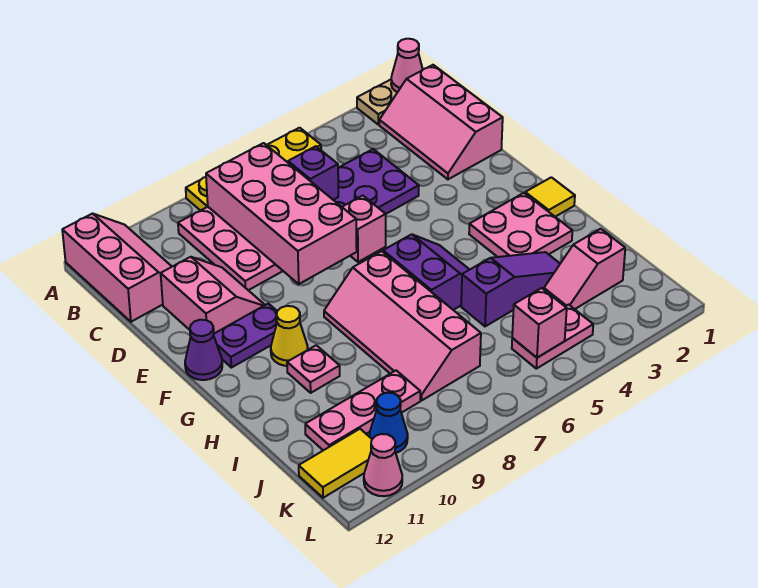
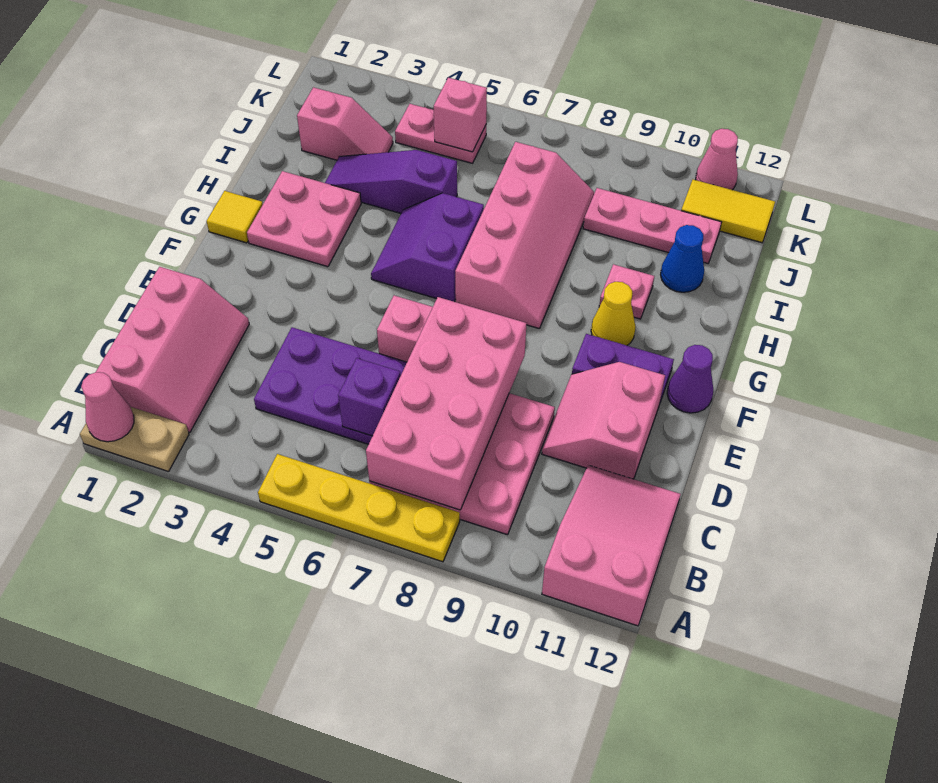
pink 2x3 slope [62,214,172,322] -> pink 2x3 slope turned to [542,465,681,626]
blue 1x1 cone [369,393,408,453] -> blue 1x1 cone moved to [661,225,704,292]

